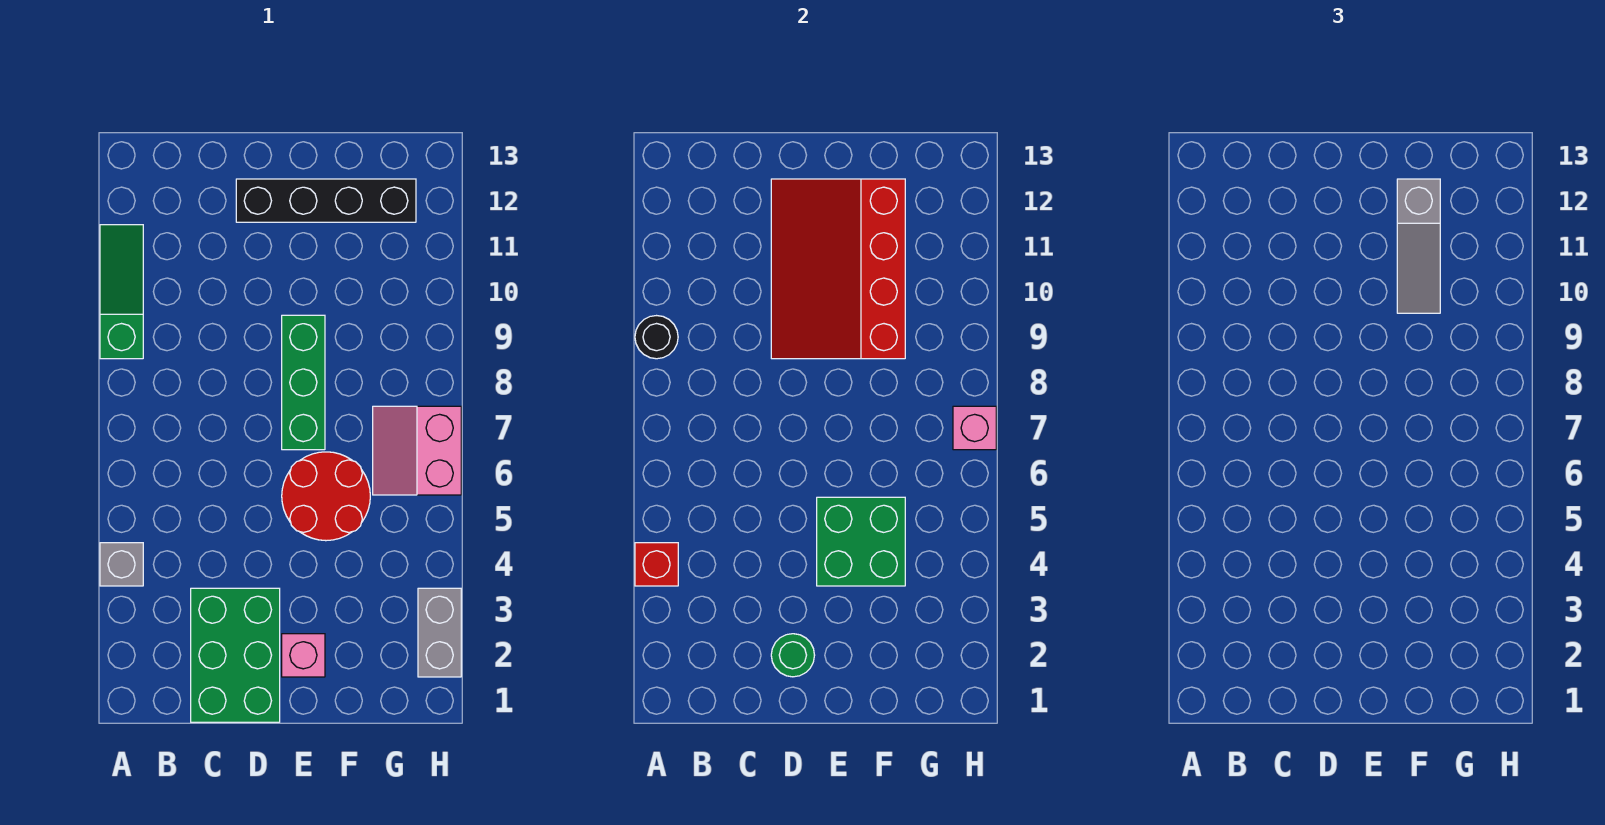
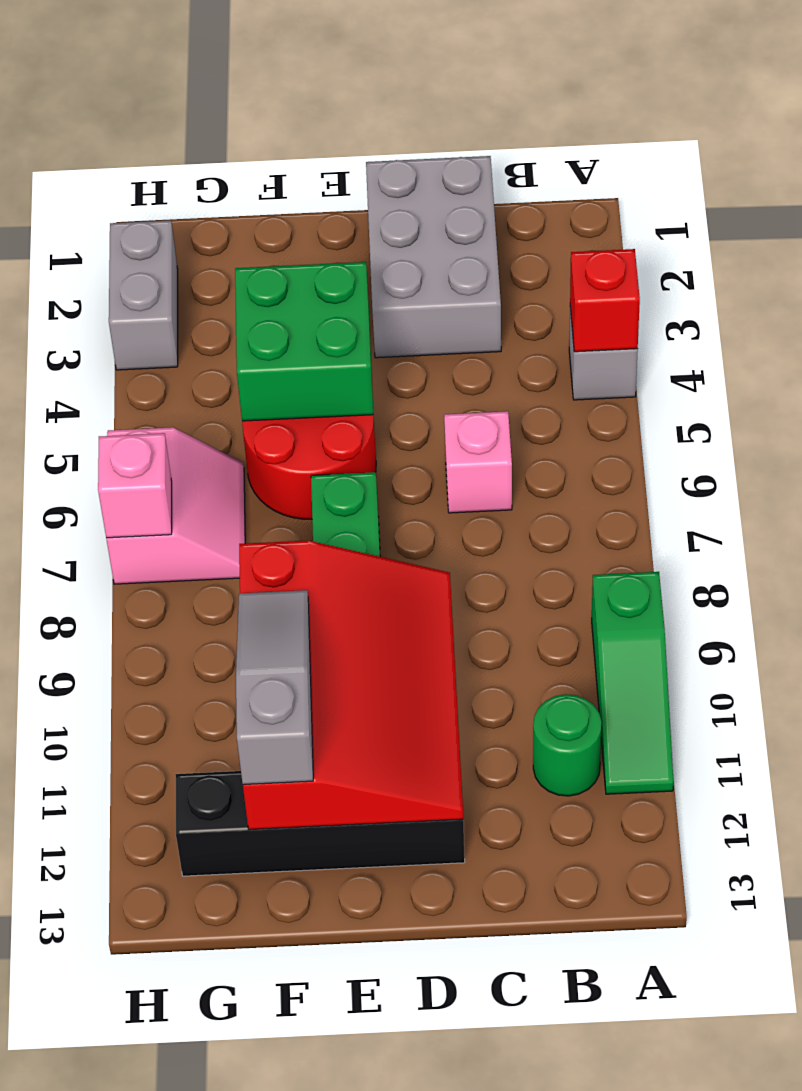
black 1x1 round brick [635,316,678,359] -> none
green 2x3 brick [191,588,280,722] -> grey 2x3 brick [366,156,501,358]
green 1x1 round brick [771,634,815,677] -> green 1x1 round brick moved to [533,694,602,796]
pink 1x1 brick [282,634,325,677] -> pink 1x1 brick moved to [444,411,512,513]

